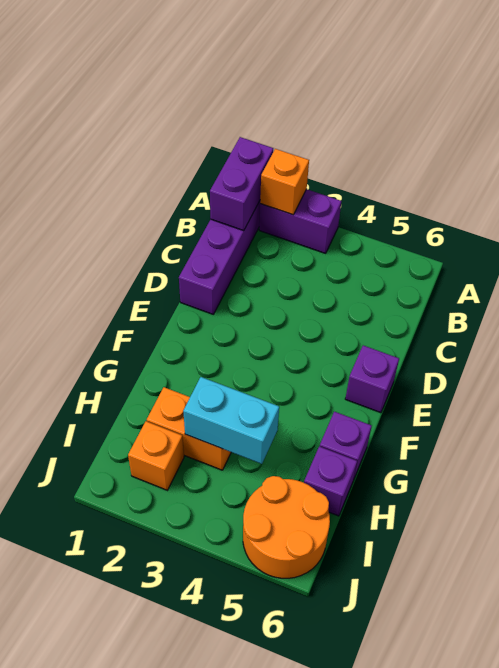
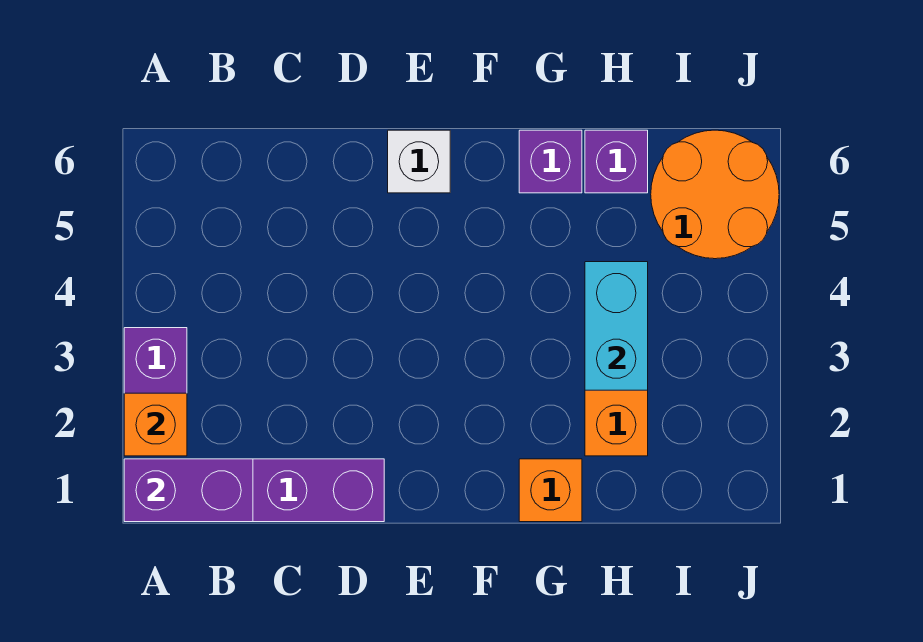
purple 1x1 brick [345,345,399,413] -> white 1x1 brick [388,130,450,193]
orange 1x1 brick [128,421,184,490] -> orange 1x1 brick moved to [519,459,582,522]

